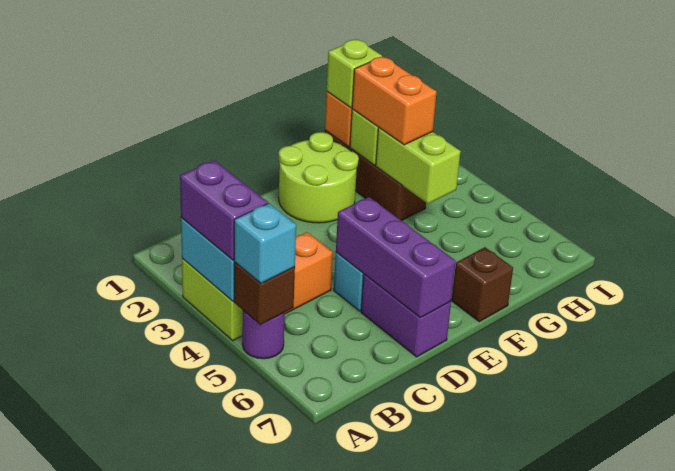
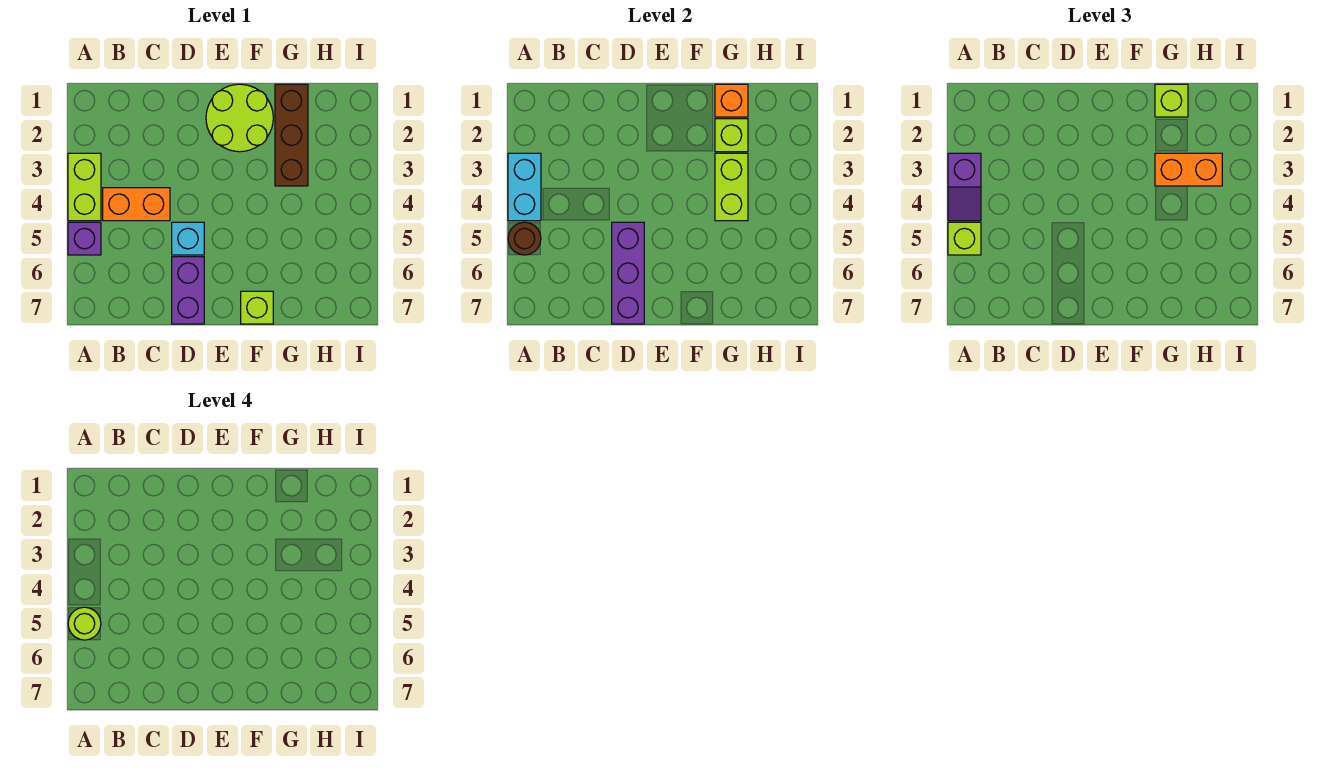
purple 1x2 brick [180,160,268,260] -> purple 1x2 slope [948,153,981,221]
purple 1x1 round brick [242,311,285,359] -> purple 1x1 brick [68,222,101,255]
brown 1x1 brick [234,262,295,325] -> brown 1x1 round brick [508,222,541,255]
cyan 1x1 brick [234,203,296,284] -> lime 1x1 brick [948,222,981,255]
none -> lime 1x1 round brick [68,607,101,640]
brown 1x1 brick [452,247,513,322] -> lime 1x1 brick [241,291,273,324]
orange 1x2 brick [352,56,437,145] -> orange 1x2 brick turned to [1155,153,1222,186]

